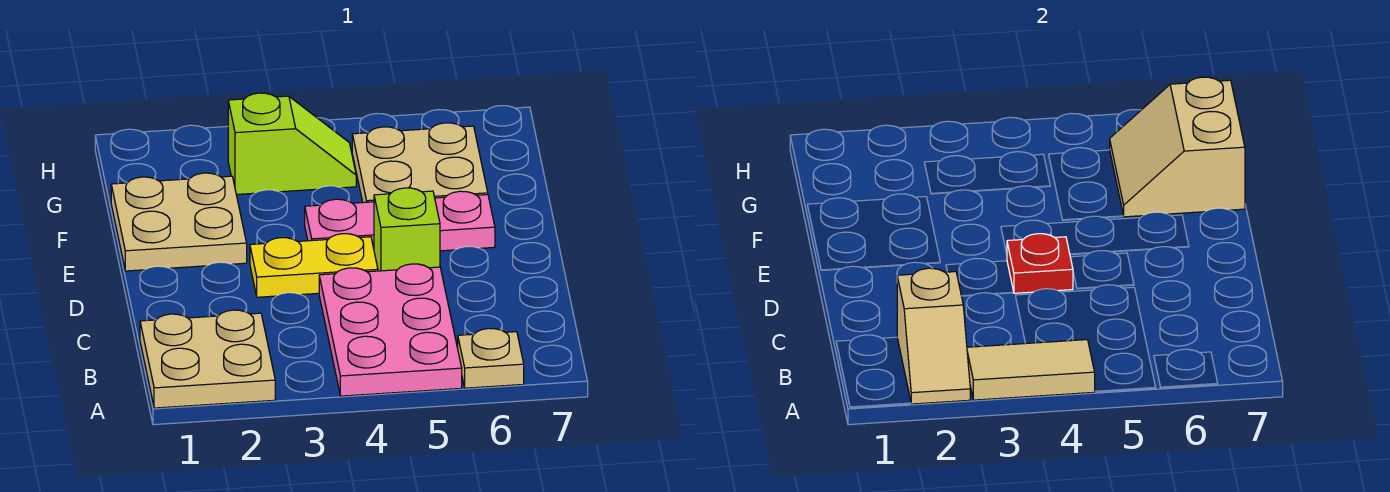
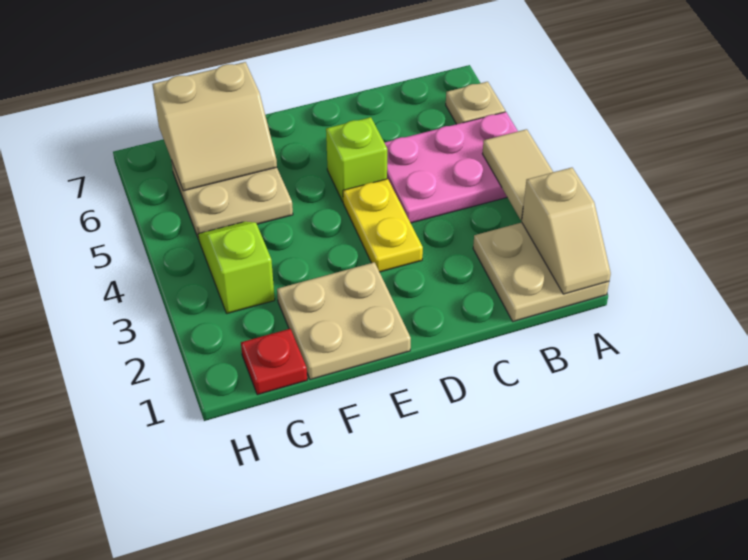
tan 1x2 slope [897,268,970,404] -> tan 1x2 slope turned to [522,168,611,294]
red 1x1 plate [1007,234,1073,293] -> red 1x1 plate moved to [241,329,307,395]
pink 1x3 plate [305,191,495,251] -> none

